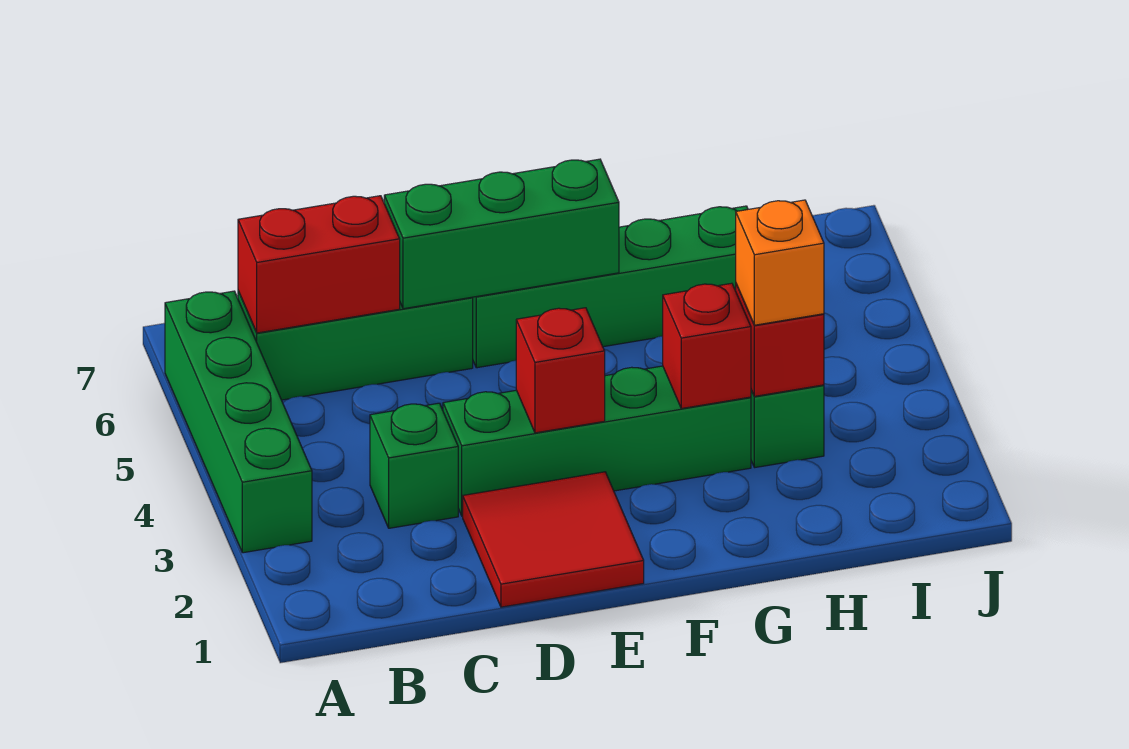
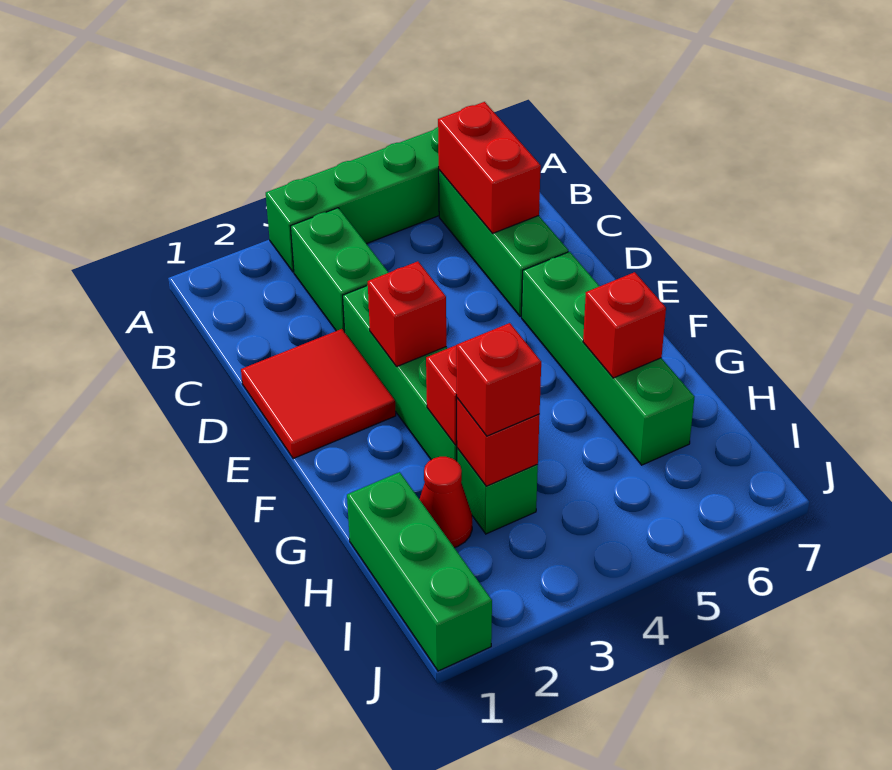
green 1x1 brick [370,403,458,528] -> green 1x2 brick [291,208,389,332]
green 1x3 brick [384,159,619,309] -> green 1x3 brick moved to [347,472,492,671]
none -> red 1x1 brick [583,272,666,378]
none -> red 1x1 cone [420,457,472,548]
orange 1x1 brick [736,200,824,325] -> red 1x1 brick [456,323,541,436]

